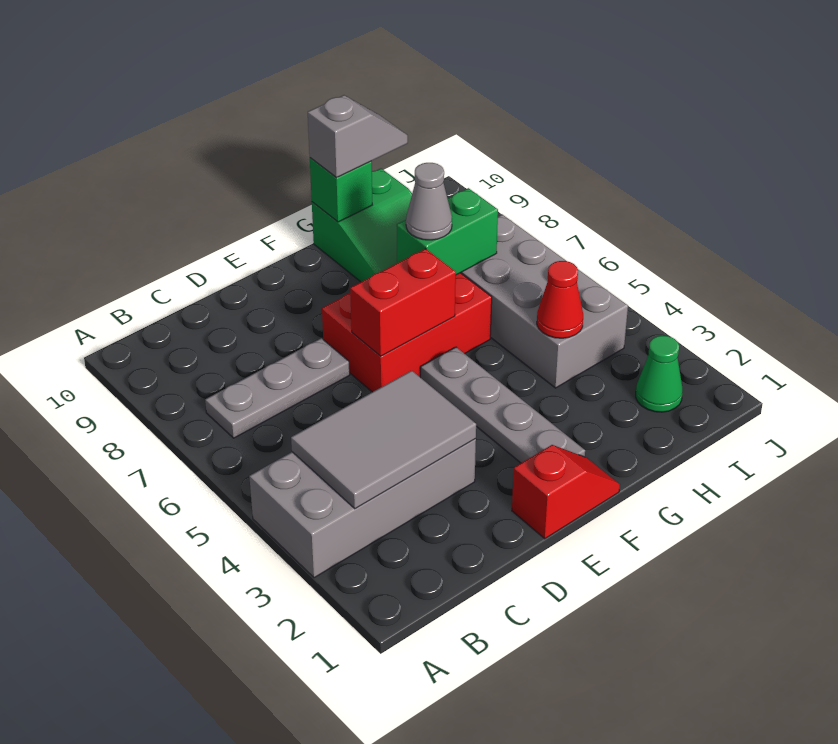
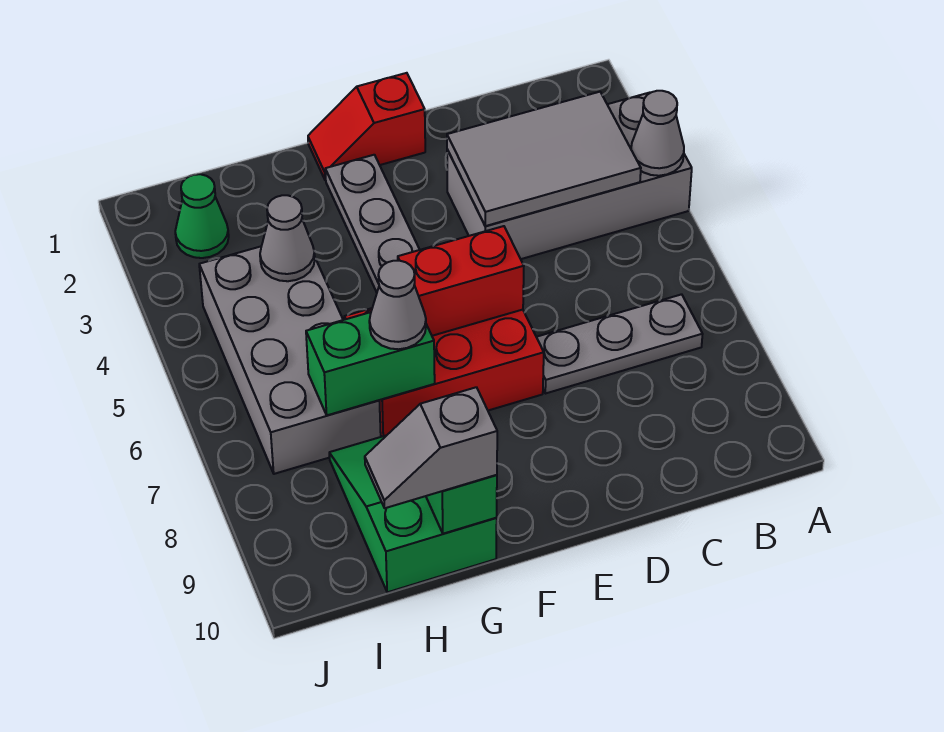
none -> grey 1x1 cone [631,91,684,176]
red 1x1 cone [537,261,583,338] -> grey 1x1 cone [260,195,315,281]

